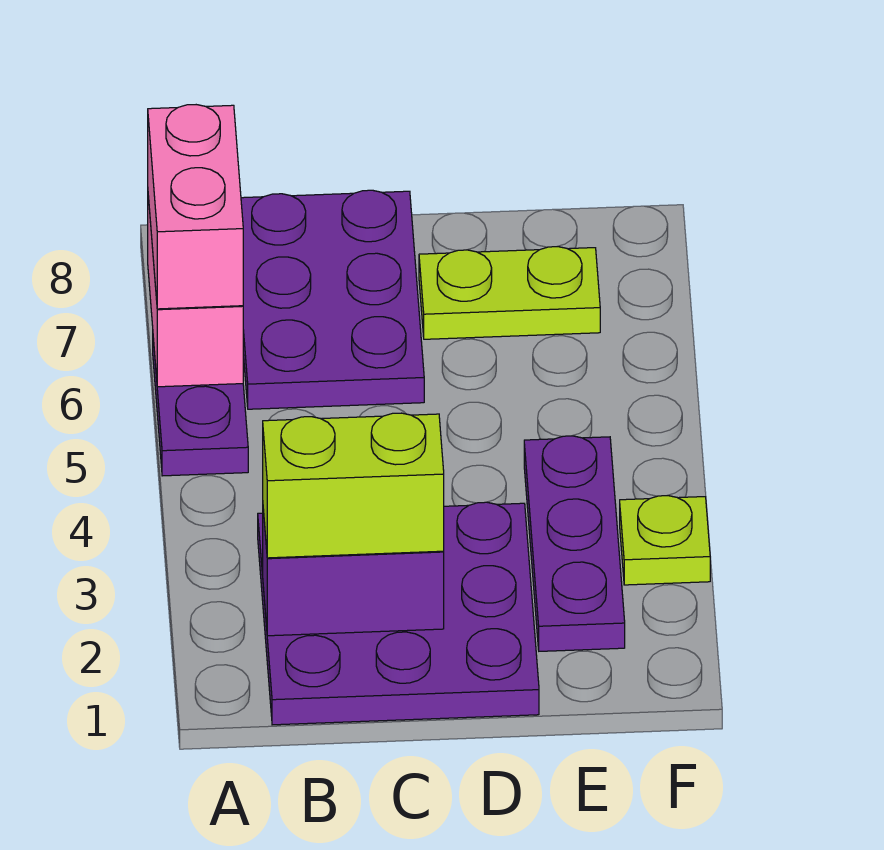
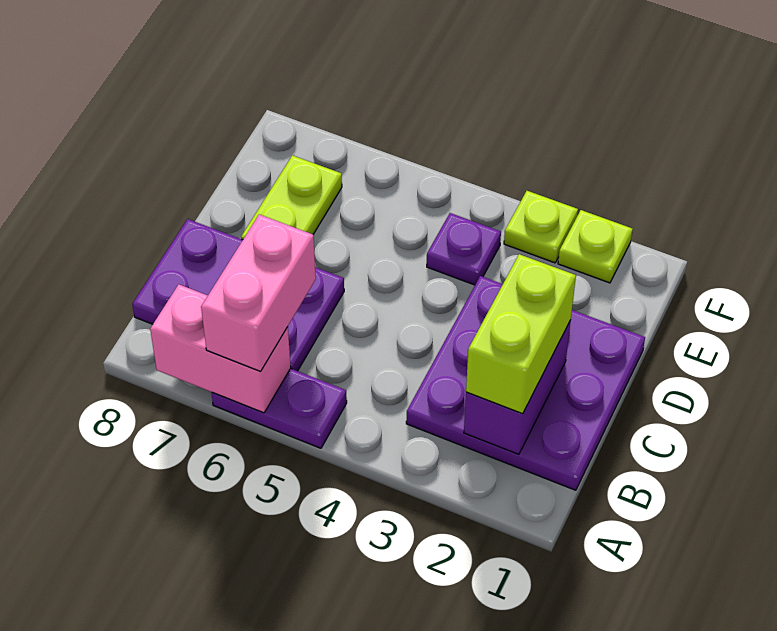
pink 1x2 brick [148,105,243,309] -> pink 1x2 brick turned to [201,214,316,371]
purple 1x3 plate [524,436,625,651] -> purple 1x1 plate [427,213,501,285]
none -> lime 1x1 plate [558,210,632,283]

